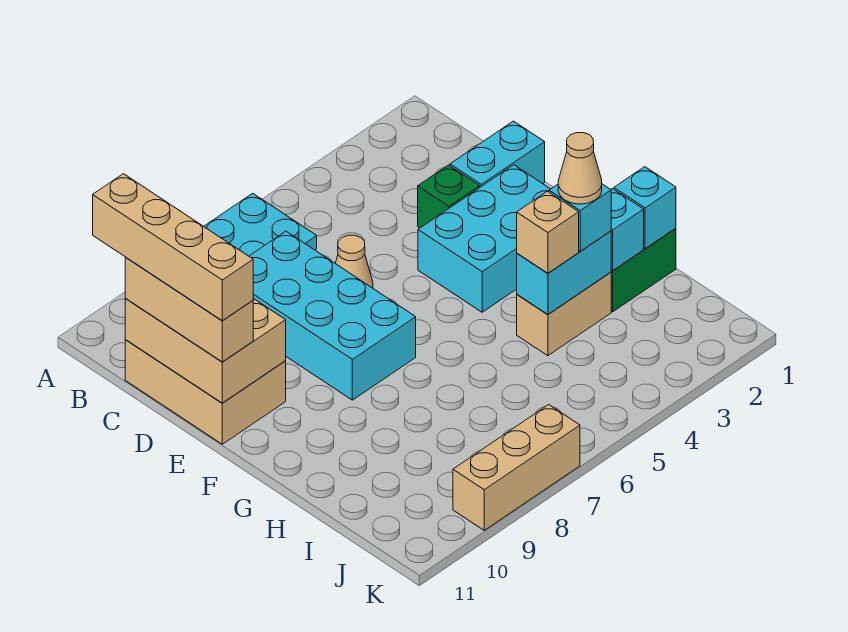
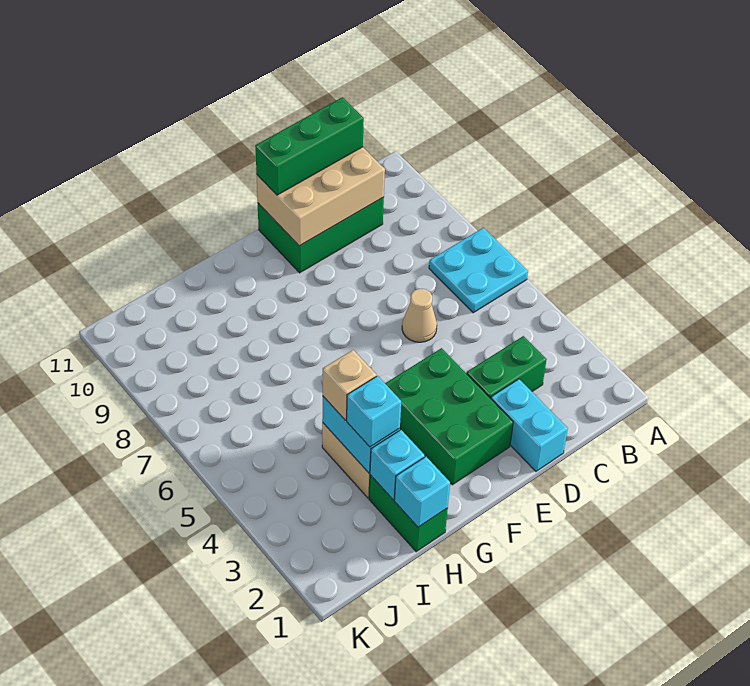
tan 1x4 brick [93,174,253,321] -> none
cyan 2x4 brick [249,231,416,400] -> none
tan 2x3 brick [125,340,286,444] -> green 2x3 brick [258,197,384,273]
tan 1x3 brick [125,258,253,362] -> green 1x3 brick [255,97,364,195]
green 1x1 brick [418,165,480,228] -> green 1x2 brick [467,336,547,398]
cyan 2x3 brick [418,165,550,312] -> green 2x3 brick [385,348,513,485]
tan 1x1 cone [558,133,602,204] -> none
tan 1x3 brick [453,405,580,530] -> none

